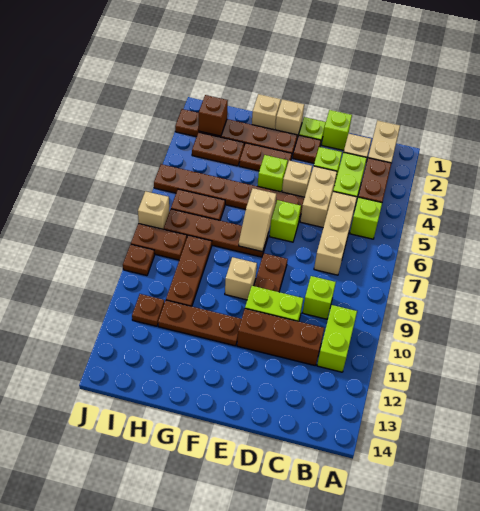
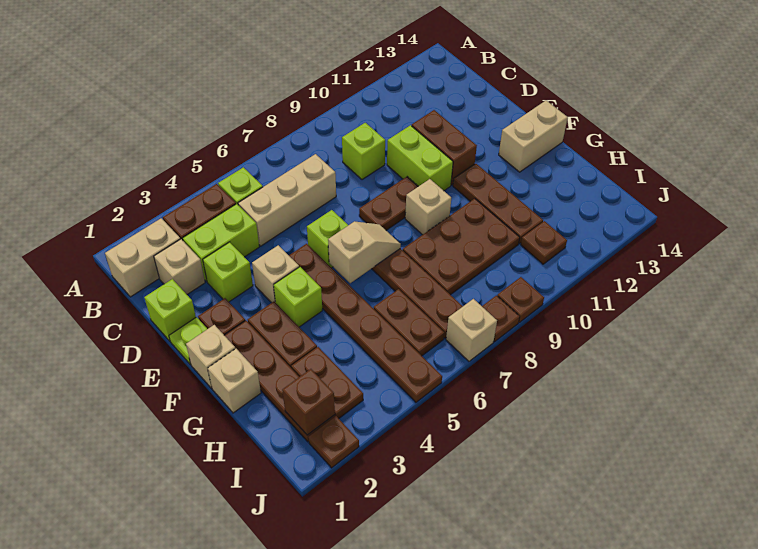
lime 1x2 brick [317,305,357,372] -> none
brown 1x3 brick [237,309,324,365] -> brown 1x2 brick [412,110,477,185]
tan 1x2 brick [300,166,337,227] -> tan 1x2 brick moved to [499,101,568,172]
brown 1x3 plate [166,235,212,306] -> brown 2x3 plate [403,199,520,295]
brown 1x2 plate [131,223,187,260] -> brown 1x1 plate [482,295,519,342]

